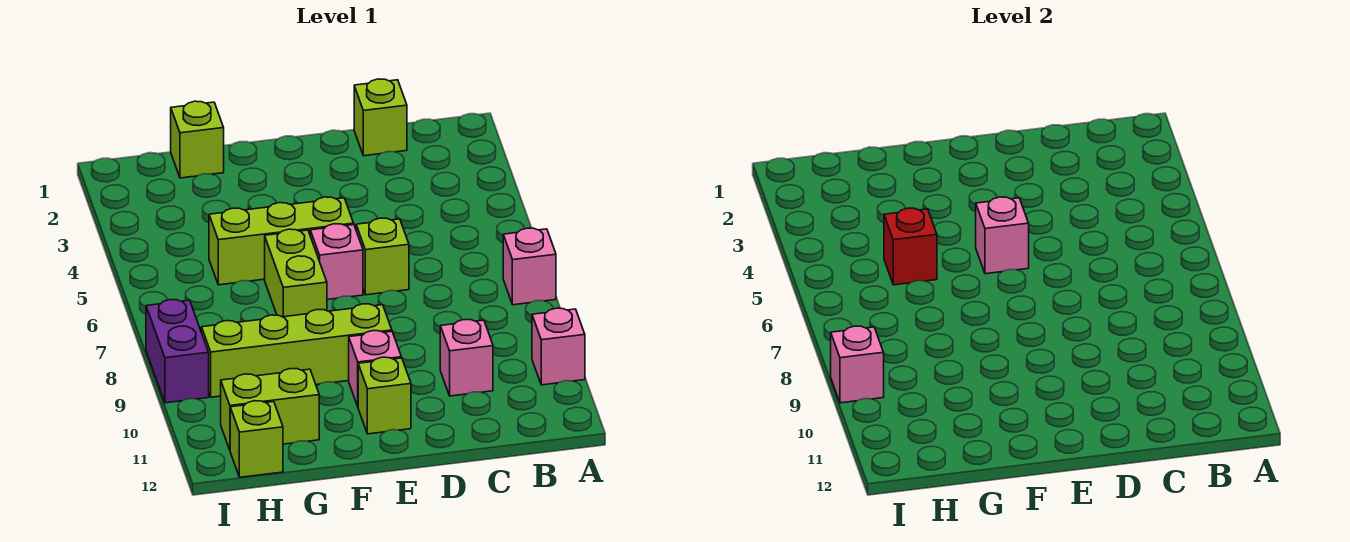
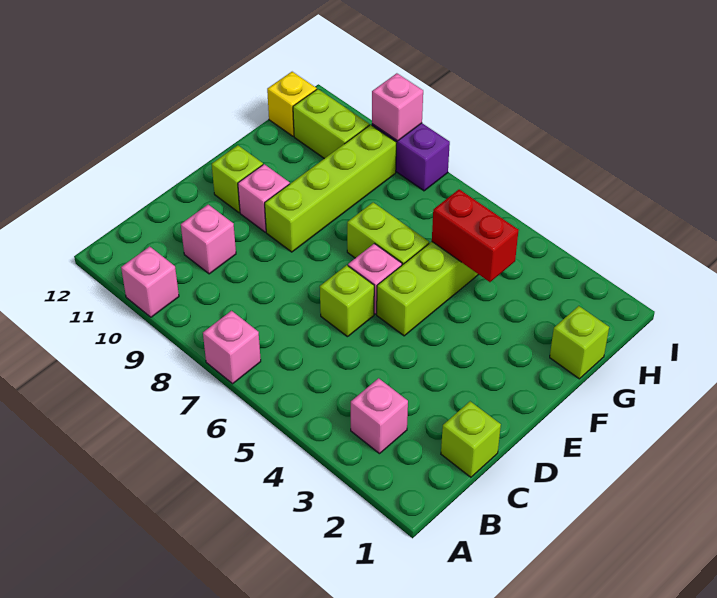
pink 1x1 brick [976,197,1029,274] -> pink 1x1 brick moved to [351,378,408,454]
red 1x1 brick [884,208,937,285] -> red 1x2 brick [432,189,519,282]
lime 1x2 brick [221,369,319,450] -> lime 1x2 brick turned to [293,89,369,159]
lime 1x1 brick [230,401,283,477] -> yellow 1x1 brick [267,72,317,136]

